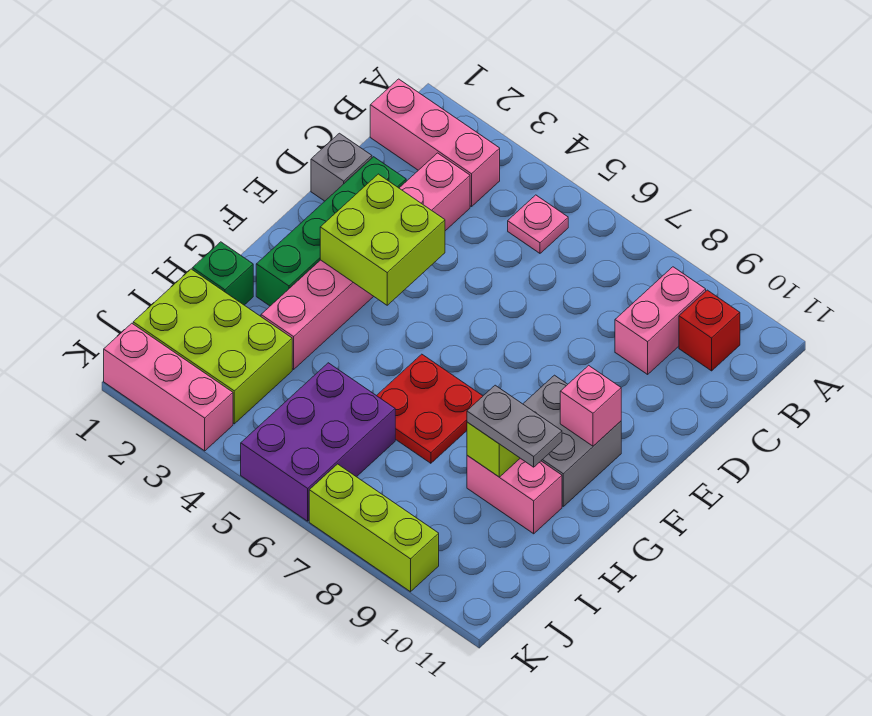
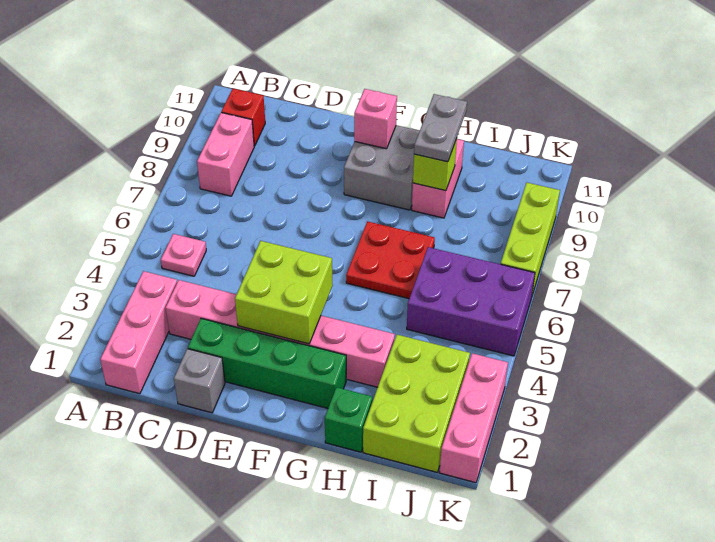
pink 1x2 brick [615,267,706,374] -> pink 1x2 brick turned to [197,113,254,196]

